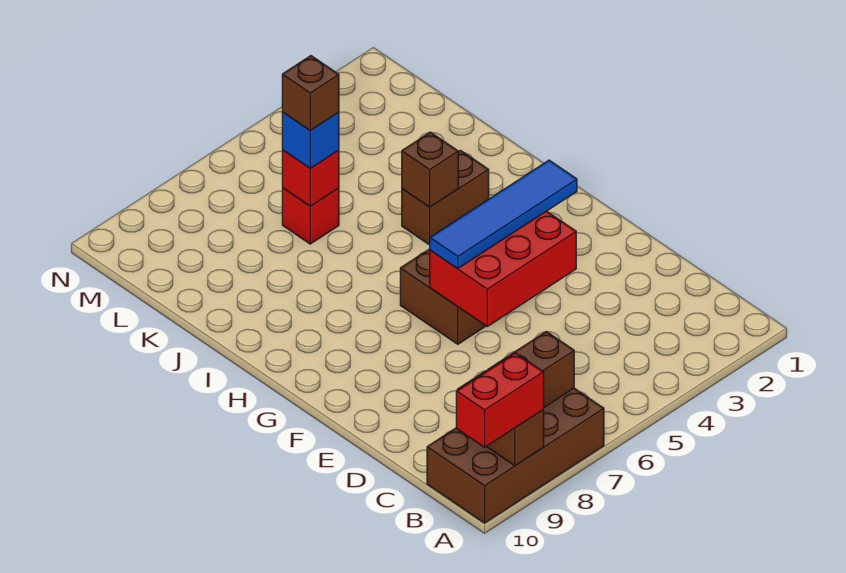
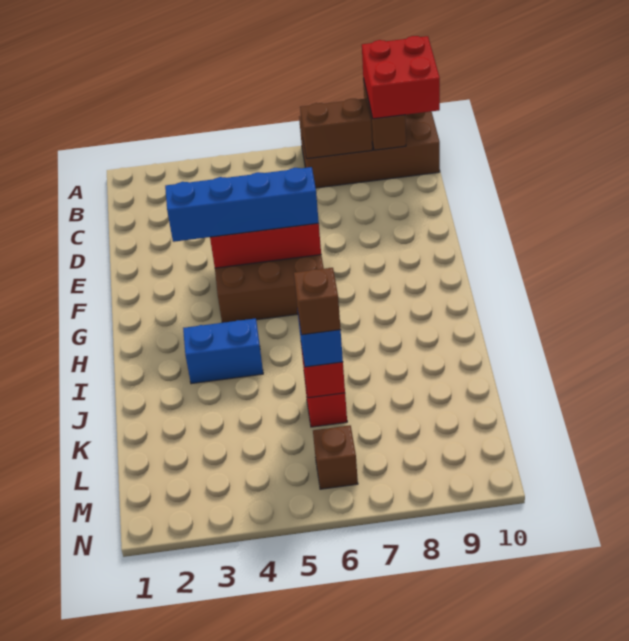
red 1x2 brick [456,353,544,447] -> red 2x2 brick [362,36,440,119]
blue 1x4 tile [430,160,577,269] -> blue 1x4 brick [165,167,319,242]
brown 1x2 brick [402,151,489,245] -> blue 1x2 brick [183,318,263,384]
brown 1x1 brick [402,132,458,207] -> brown 1x1 brick moved to [313,425,358,489]

